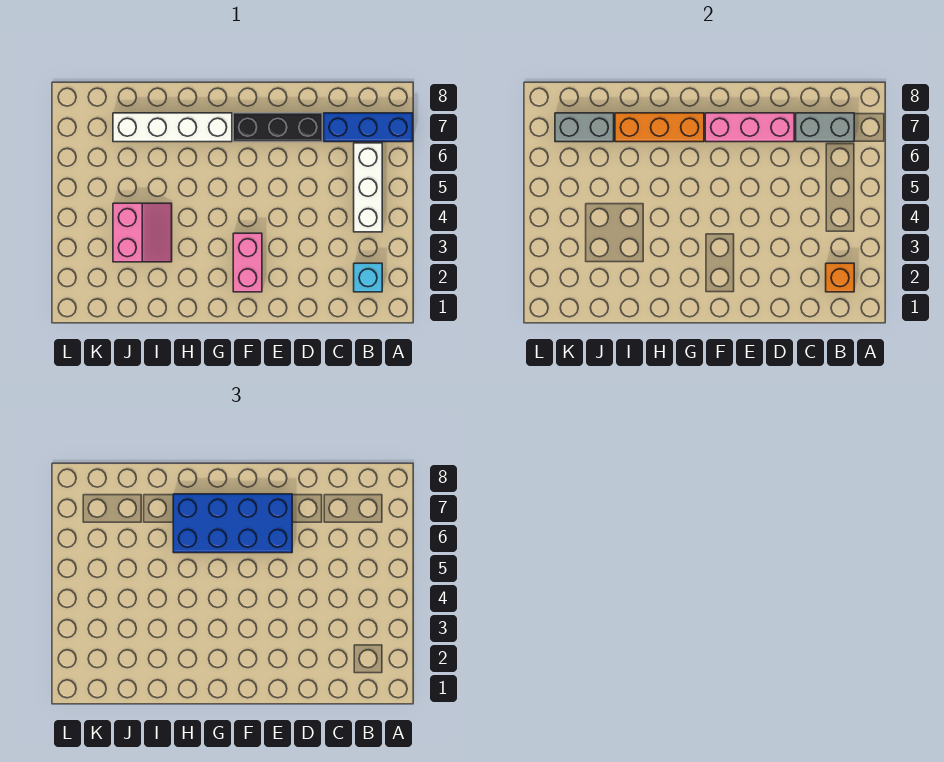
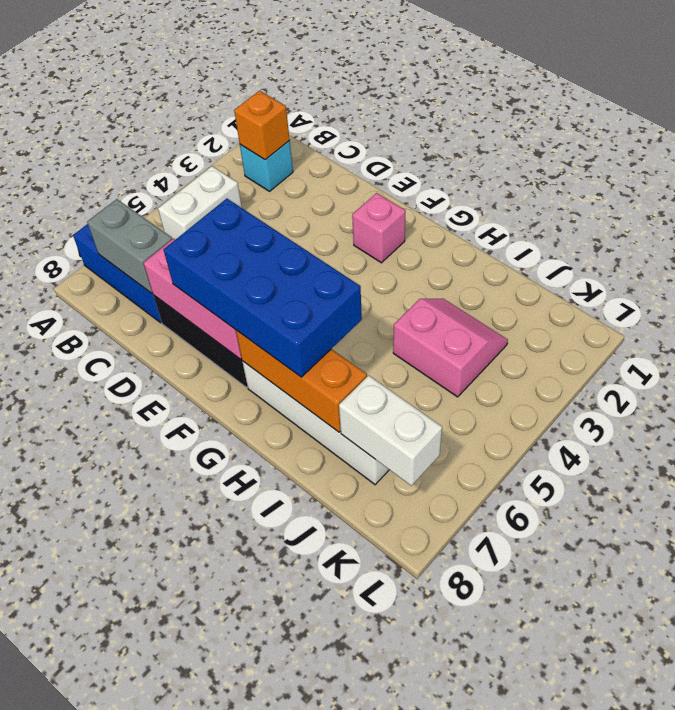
white 1x3 brick [354,143,382,232] -> white 1x2 brick [158,166,242,240]
pink 1x2 brick [233,233,262,292] -> pink 1x1 brick [352,193,405,263]
pink 2x2 slope [113,203,172,262] -> pink 2x2 slope turned to [393,299,508,397]
grey 1x2 brick [555,113,614,142] -> white 1x2 brick [339,375,442,486]

